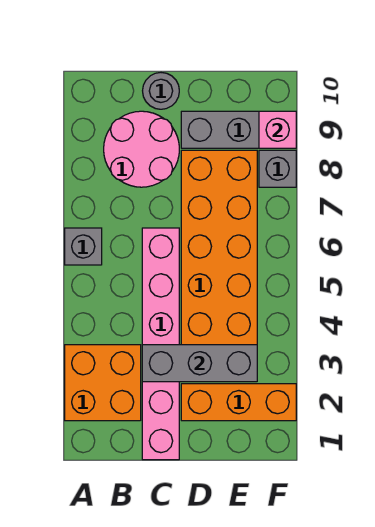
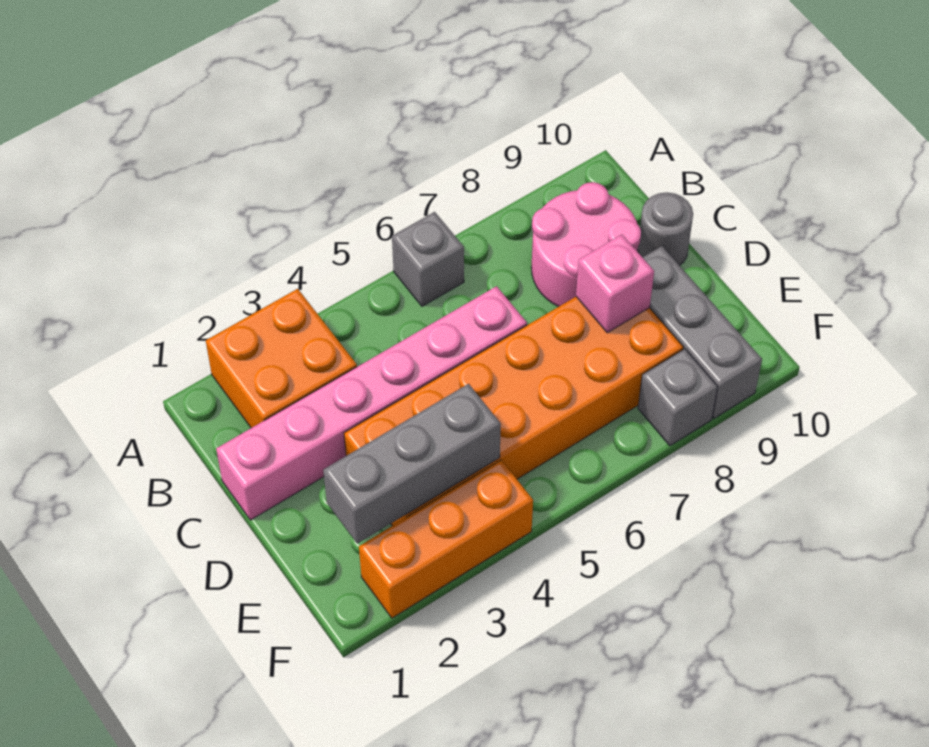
grey 1x3 brick [142,345,257,382] -> grey 1x3 brick turned to [323,384,501,544]
orange 1x3 brick [181,384,296,421] -> orange 1x3 brick turned to [359,460,533,618]
pink 1x1 brick [259,111,296,148] -> pink 1x1 brick moved to [576,235,654,333]

